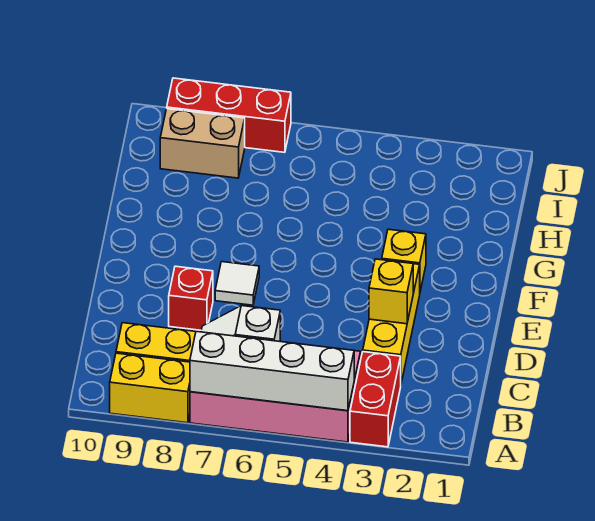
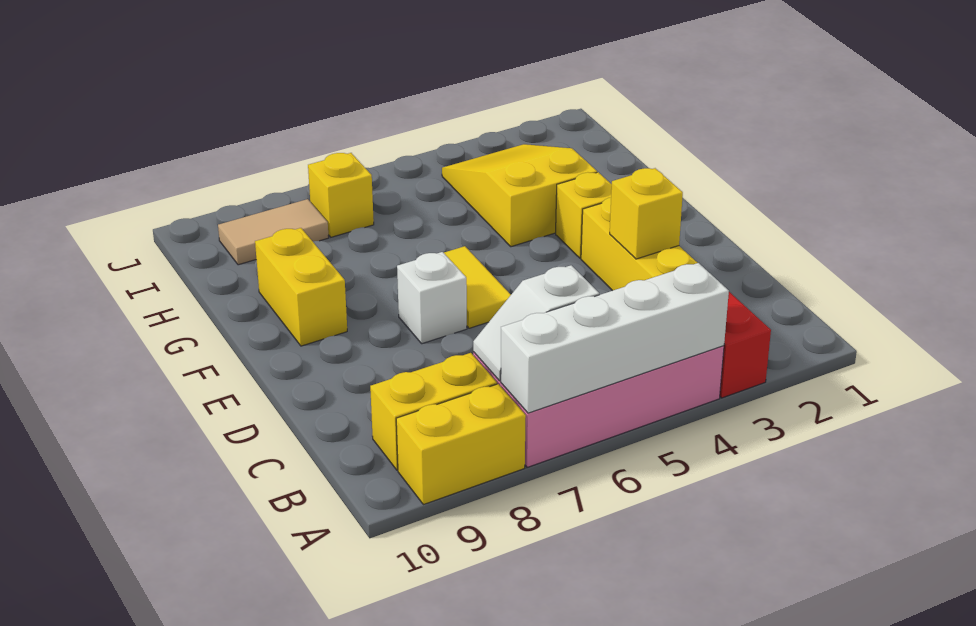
red 1x1 brick [169,266,213,330] -> none
none -> yellow 1x2 tile [444,246,511,328]
white 1x1 tile [215,262,259,305] -> white 1x1 brick [397,252,467,344]
none -> yellow 1x2 brick [255,228,347,346]
none -> yellow 2x3 slope [442,144,597,247]
none -> yellow 1x1 brick [308,153,374,237]
tan 1x2 brick [160,109,245,178] -> tan 1x2 tile [218,199,329,265]
red 1x3 brick [167,78,291,152] -> none

